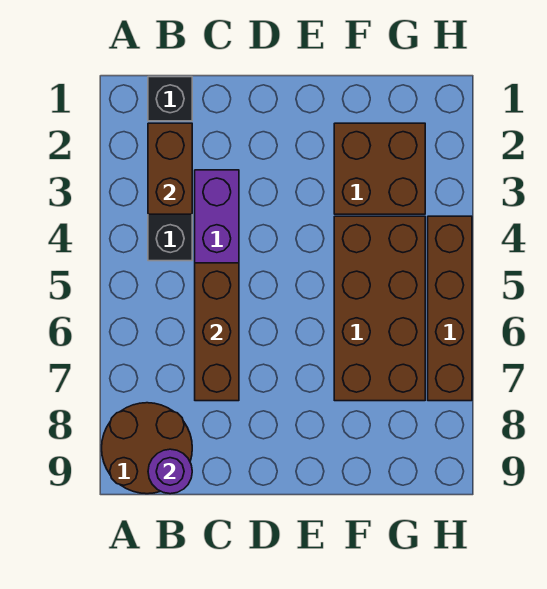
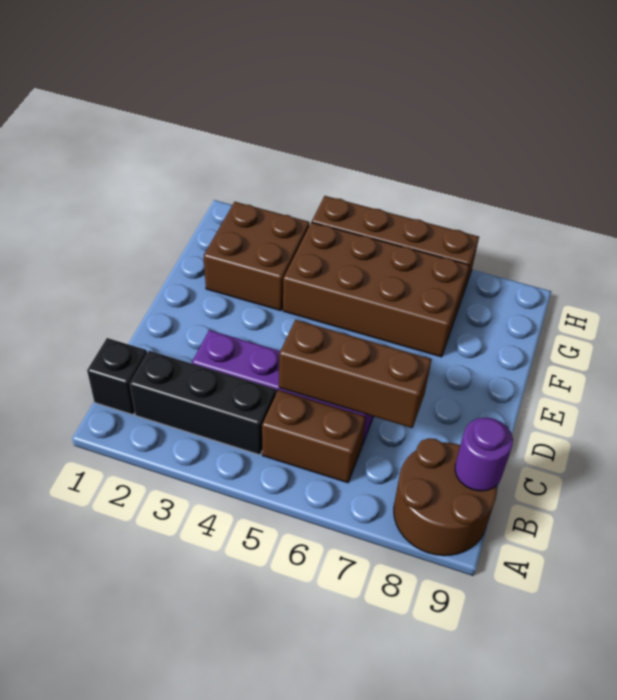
brown 1x2 brick [148,123,192,214] -> brown 1x2 brick moved to [262,390,366,483]

